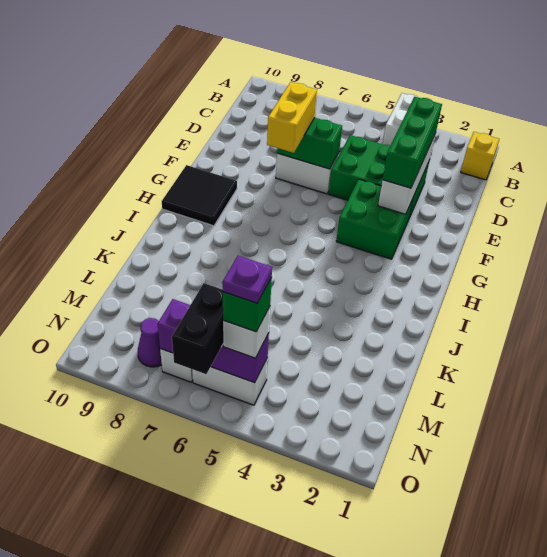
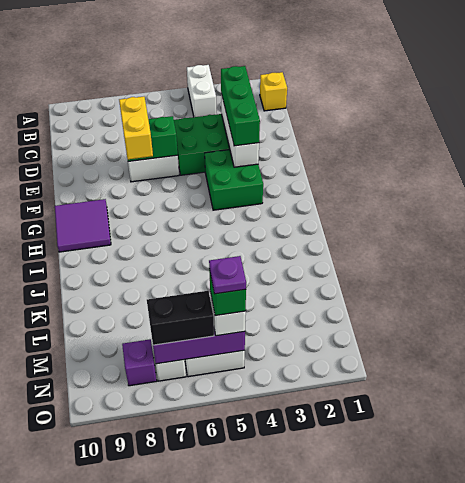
black 2x2 tile [162,165,237,226] -> purple 2x2 tile [55,199,111,252]
black 1x2 brick [172,283,223,374] -> black 1x2 brick turned to [147,291,214,345]
purple 1x1 cone [138,318,162,367] -> purple 1x1 brick [122,339,157,386]

